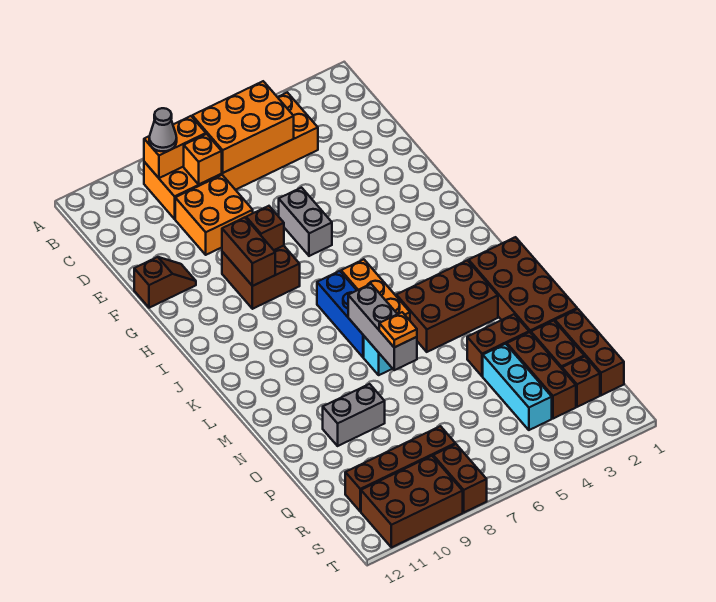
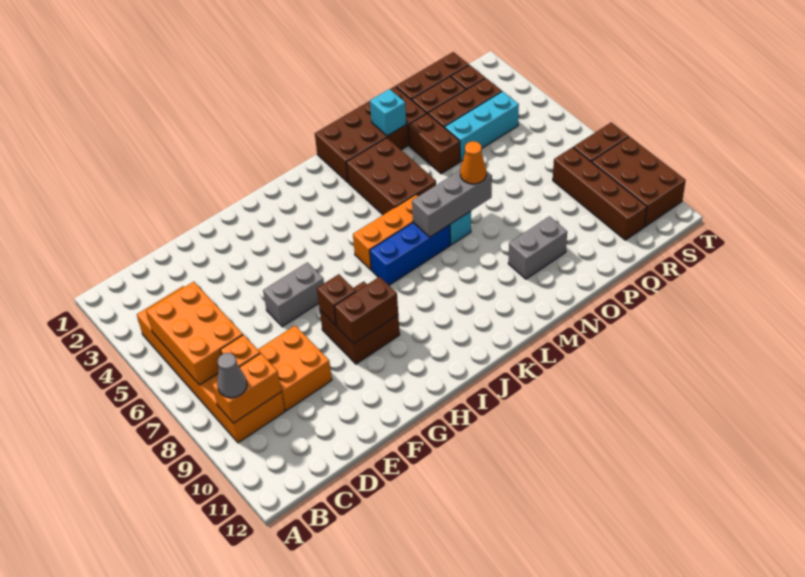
orange 1x2 brick [144,116,206,178] -> orange 1x2 brick turned to [212,353,281,423]
brown 1x2 slope [134,257,196,308] -> none
none -> cyan 1x1 brick [370,89,406,136]
orange 1x1 plate [379,312,417,347] -> orange 1x1 cone [460,141,486,184]
grey 1x2 brick [323,384,385,446] -> grey 1x2 brick turned to [508,216,567,279]

